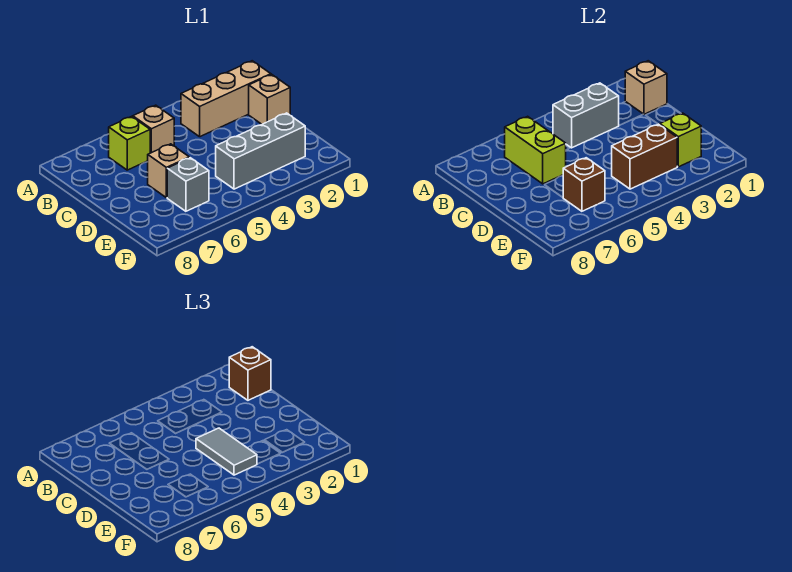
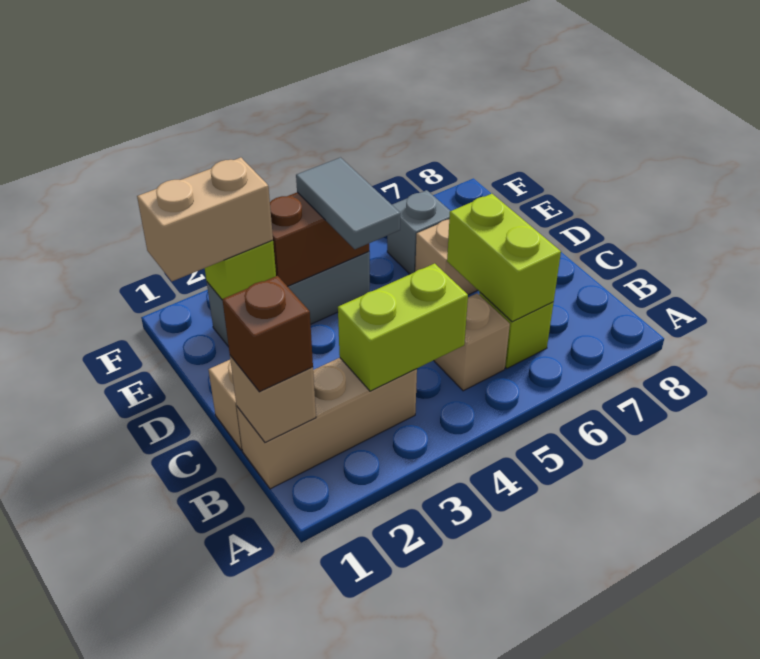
grey 1x2 brick [553,83,619,148] -> lime 1x2 brick [338,263,468,391]
none -> tan 1x2 brick [137,158,273,281]
brown 1x1 brick [563,158,605,211] -> none

